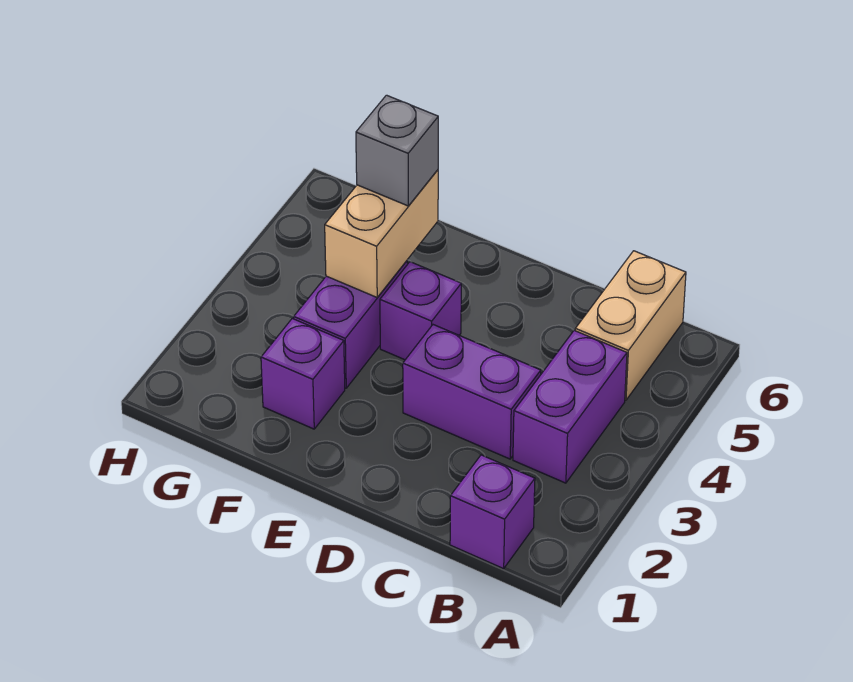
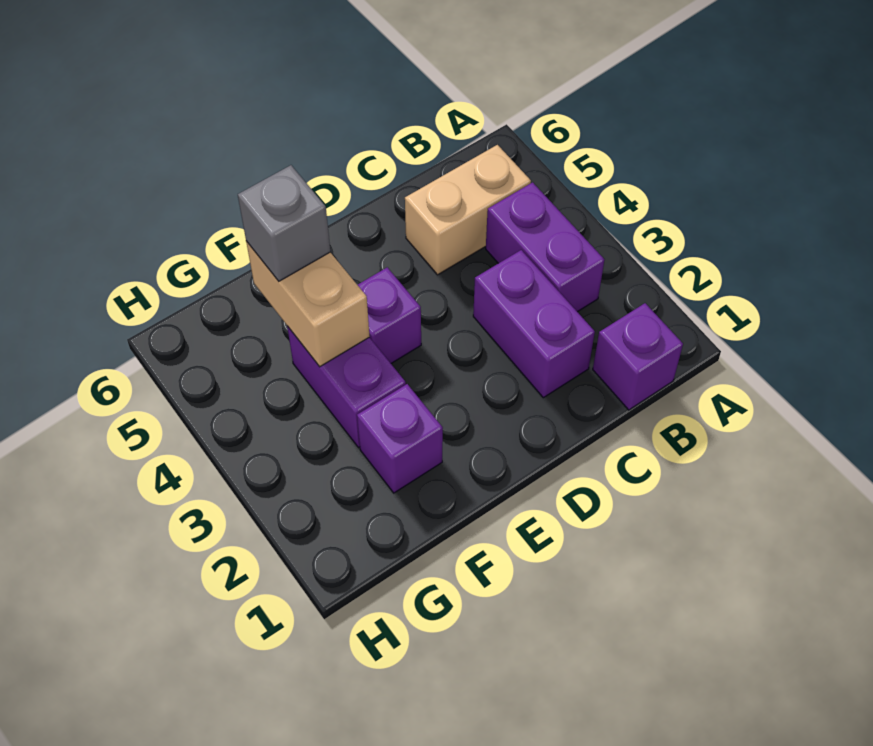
tan 1x2 brick [575,251,686,400] -> tan 1x2 brick turned to [405,145,531,275]
purple 1x2 brick [403,325,541,459] -> purple 1x2 brick turned to [473,250,595,398]

